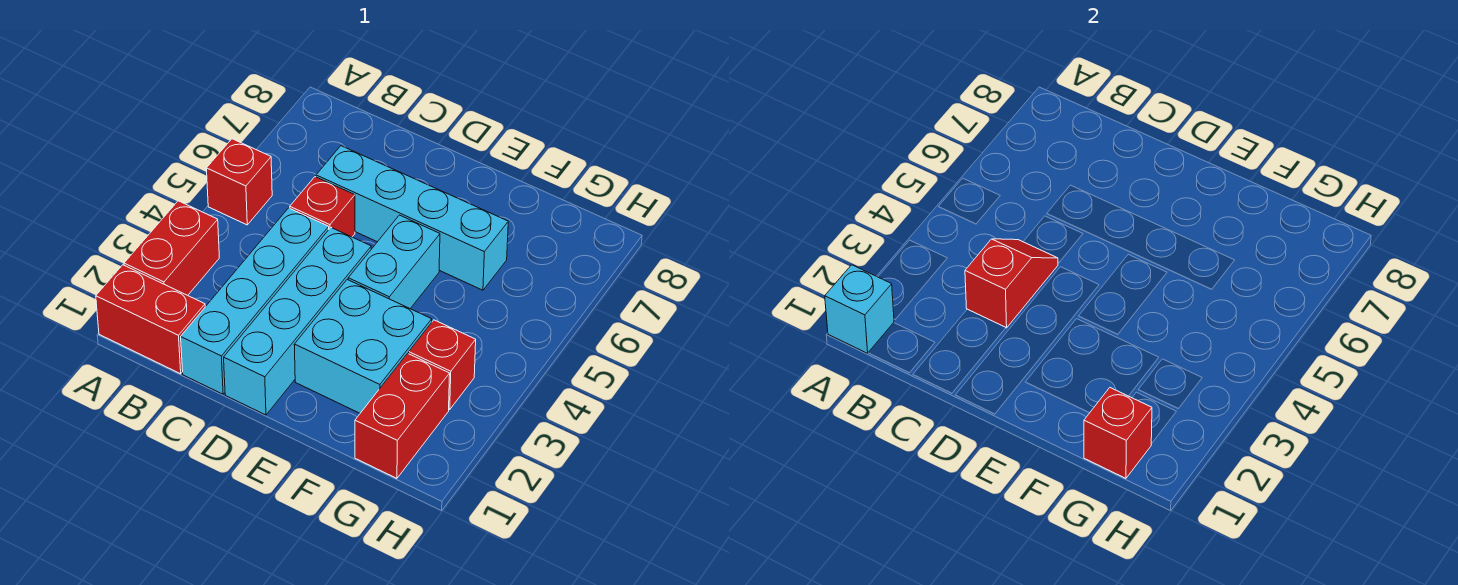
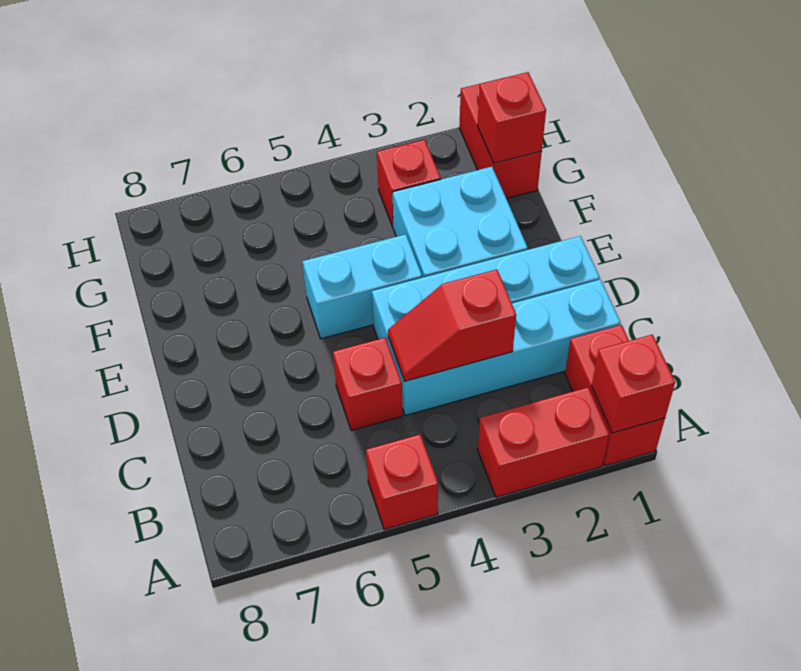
cyan 1x1 brick [825,265,894,353] -> red 1x1 brick [592,334,675,433]
cyan 1x4 brick [316,146,508,290] -> none
red 1x2 brick [355,353,450,478] -> red 1x2 brick turned to [459,84,542,198]

